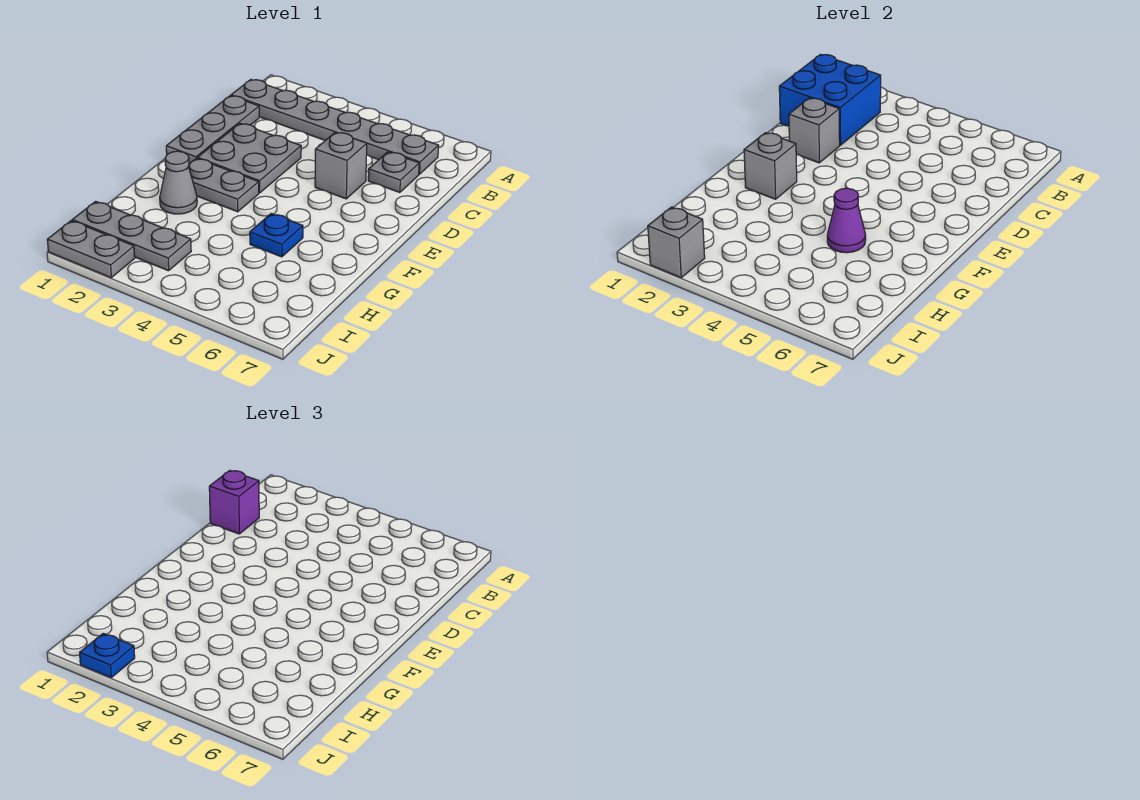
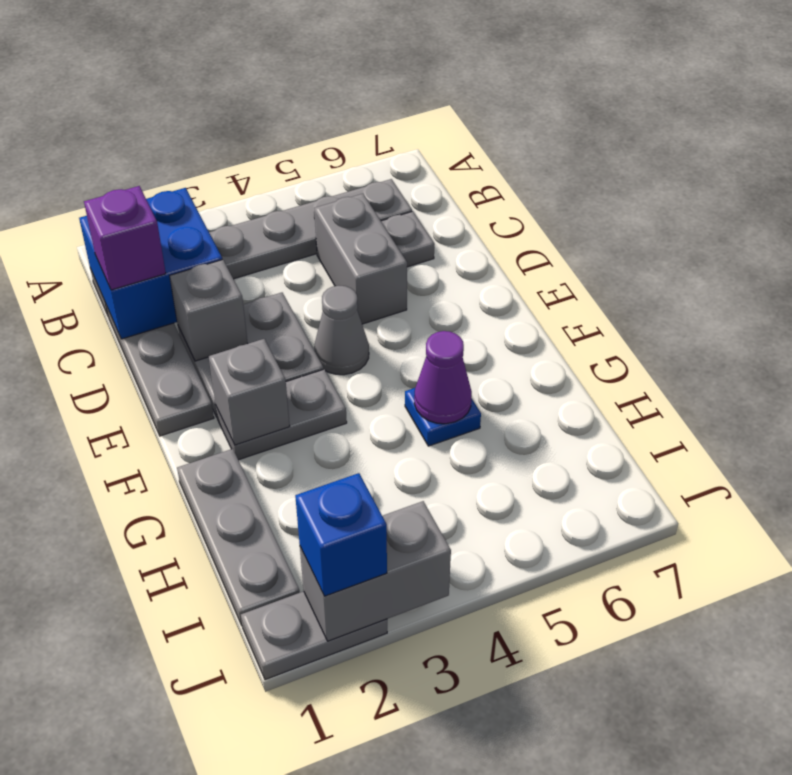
grey 1x1 brick [315,132,367,199] -> grey 1x2 brick [314,194,407,324]
grey 1x1 cone [160,151,197,214] -> grey 1x1 cone moved to [314,286,369,375]
grey 1x3 plate [72,201,191,271] -> grey 1x3 plate turned to [177,449,300,625]
grey 1x1 brick [648,207,705,278] -> grey 1x2 brick [300,501,451,641]
blue 1x1 plate [80,633,135,678] -> blue 1x1 brick [295,473,387,596]

